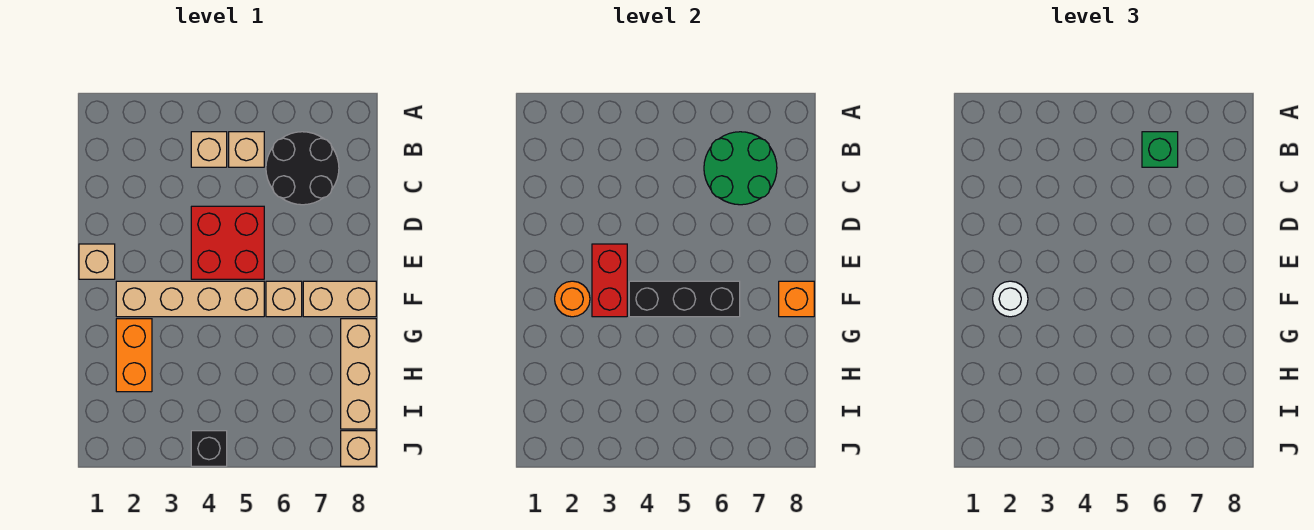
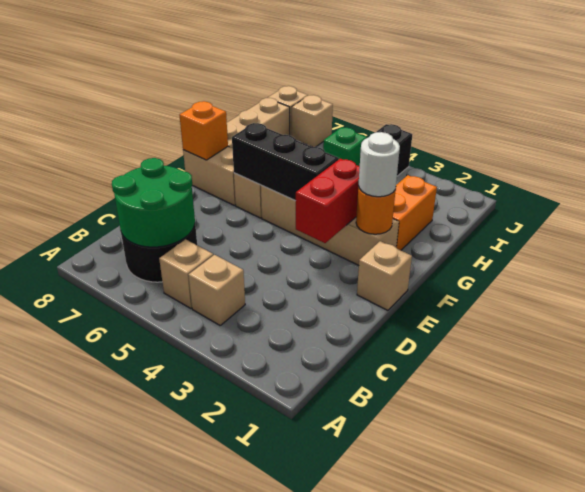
green 1x1 brick [1142,132,1178,167] -> green 1x1 brick moved to [323,127,367,166]
red 2x2 brick [191,206,264,279] -> none
none -> tan 1x1 brick [292,95,333,147]

